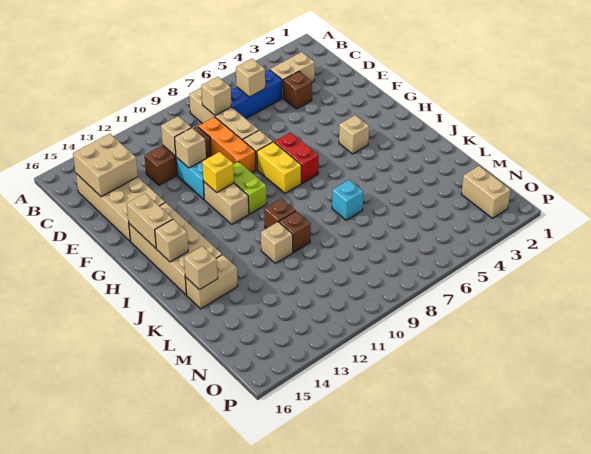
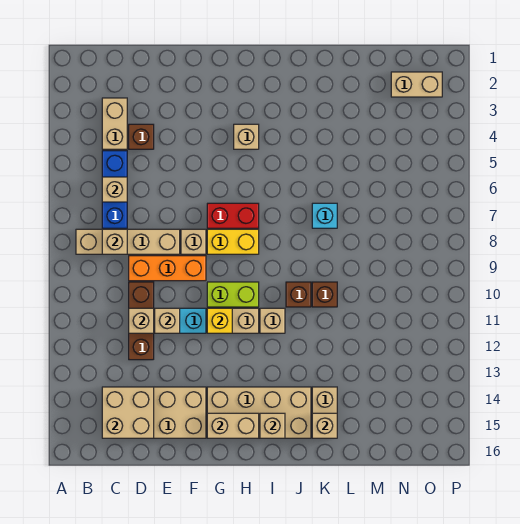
tan 1x1 brick [261,222,293,263] -> tan 1x1 brick moved to [260,308,285,333]

